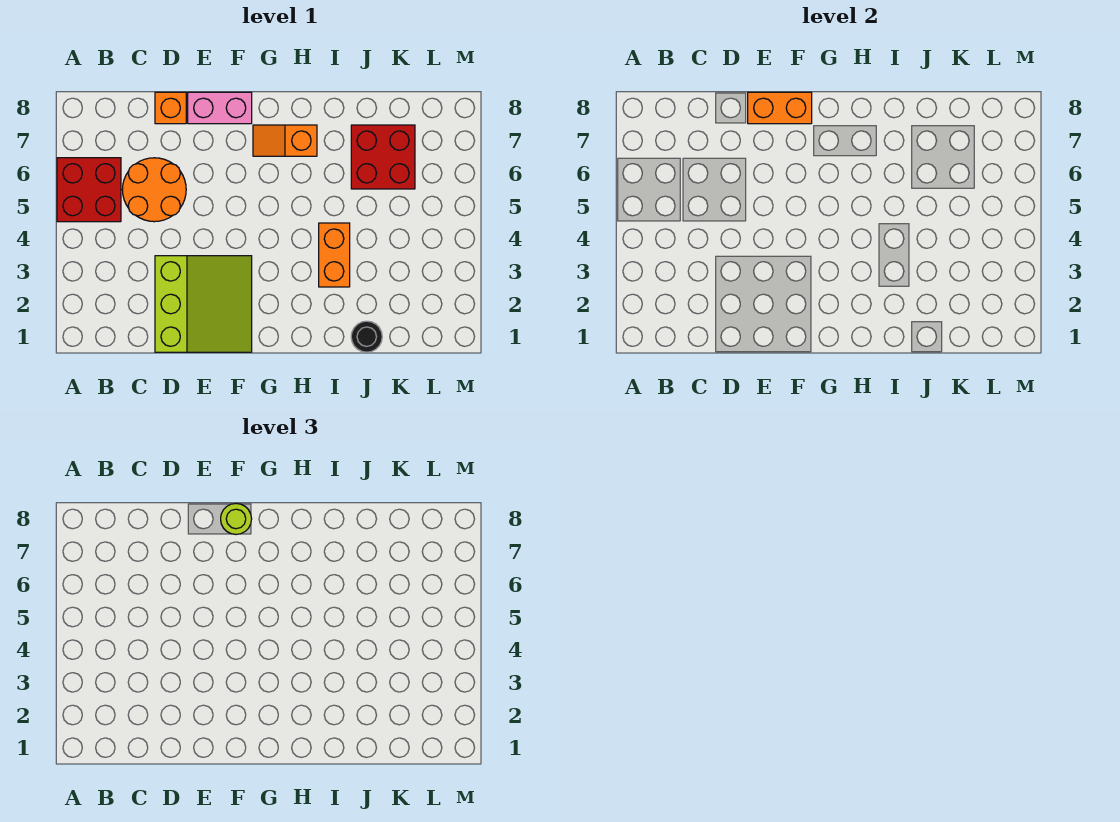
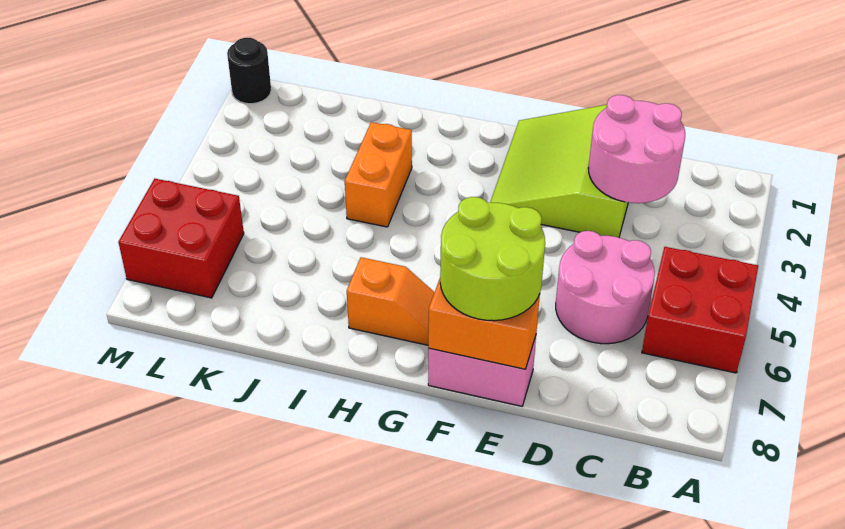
none -> pink 2x2 round brick [588,95,685,203]
orange 2x2 round brick [122,158,186,222] -> pink 2x2 round brick [556,231,655,344]
orange 1x1 brick [155,92,186,124] -> none
lime 1x1 round brick [221,504,252,534] -> lime 2x2 round brick [440,197,545,321]
black 1x1 round brick [351,321,382,352] -> black 1x1 round brick moved to [227,38,271,104]
red 2x2 brick [351,125,415,189] -> red 2x2 brick moved to [118,179,244,298]

